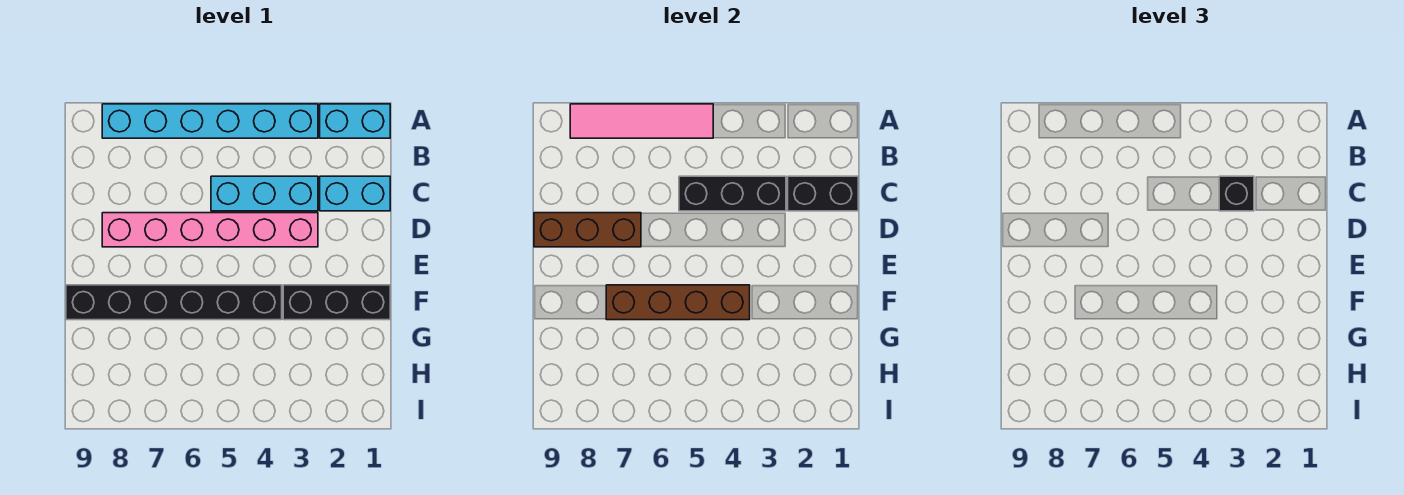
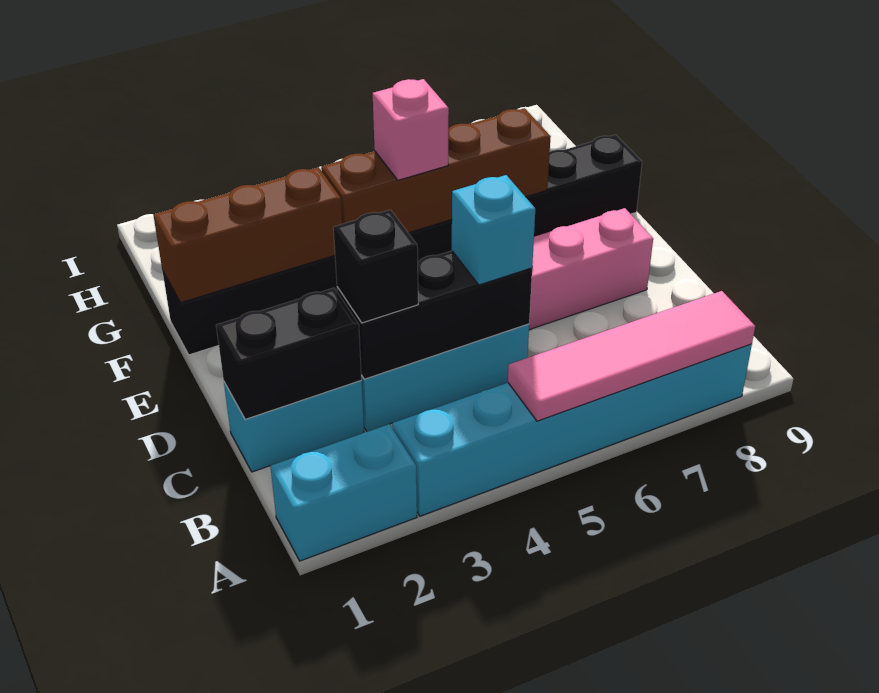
none -> cyan 1x1 brick [452,175,535,285]
brown 1x3 brick [534,213,641,247] -> brown 1x3 brick moved to [153,167,342,303]
none -> pink 1x1 brick [373,79,449,180]

